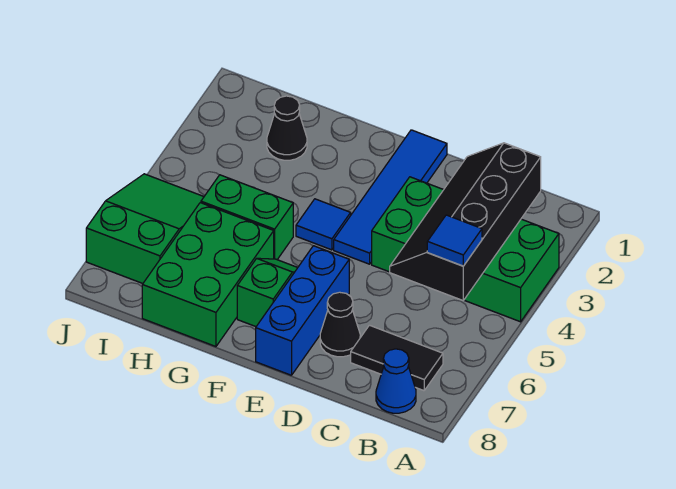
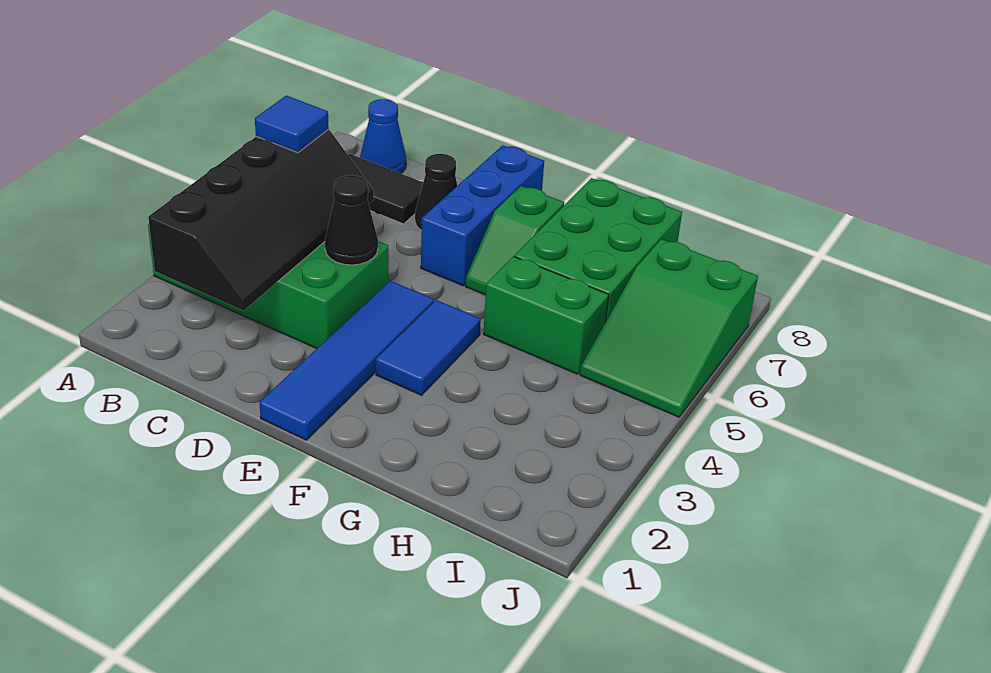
blue 1x1 tile [296,199,351,250] -> blue 1x2 tile [376,300,481,395]
black 1x1 cone [267,96,307,160] -> black 1x1 cone moved to [325,175,378,265]

